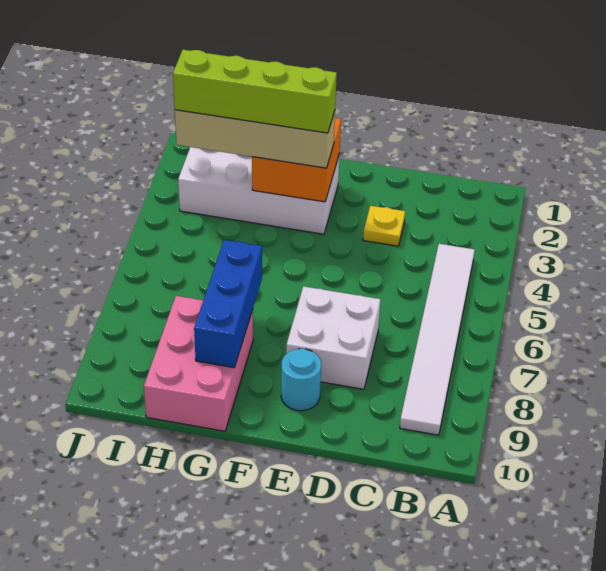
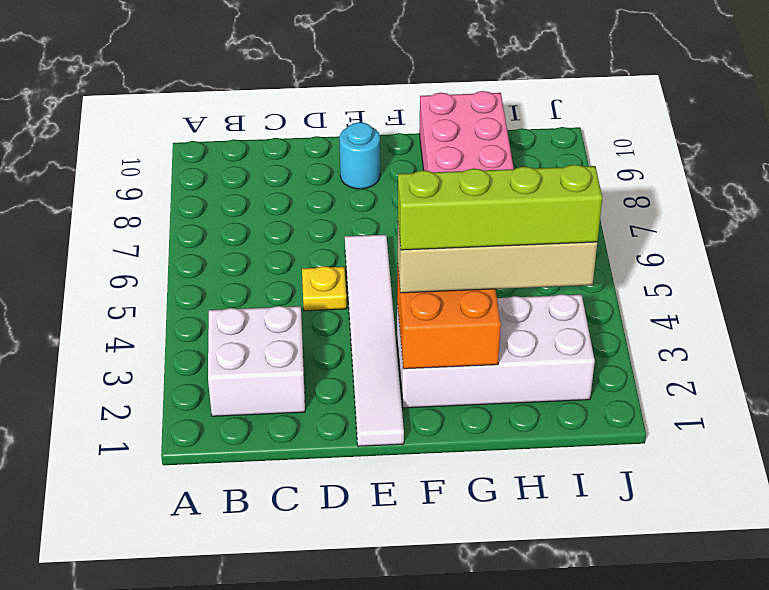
white 1x6 tile [400,244,475,435] -> white 1x6 tile moved to [345,235,404,446]
yellow 1x1 plate [363,206,405,246] -> yellow 1x1 plate moved to [302,266,347,311]
white 2x2 brick [286,286,381,389] -> white 2x2 brick moved to [208,306,305,416]
blue 1x3 brick [194,240,262,368] -> none

